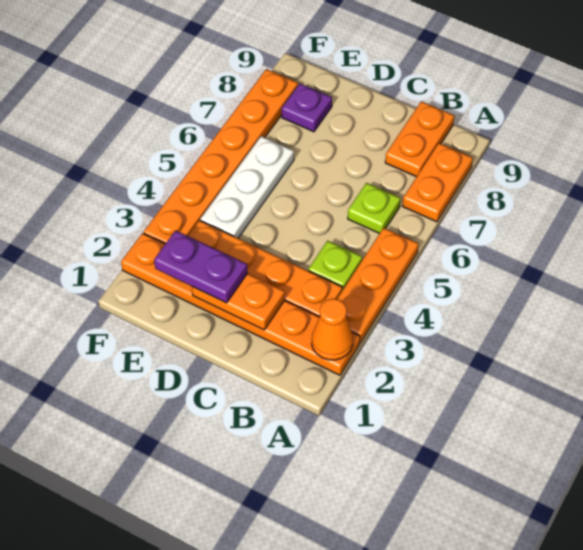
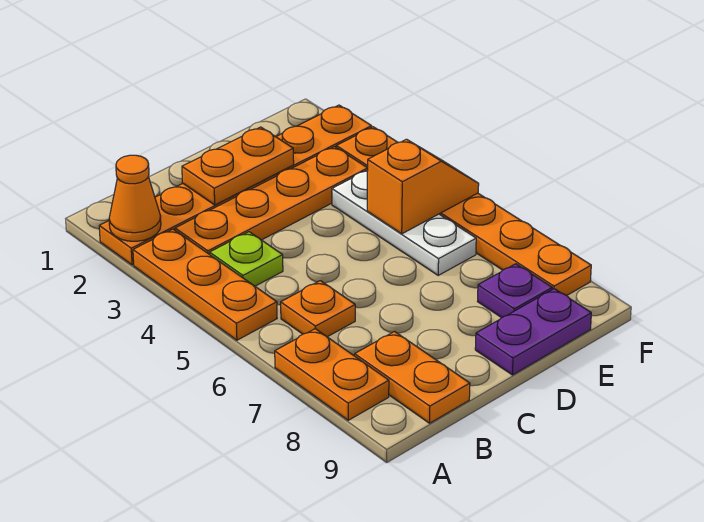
lime 1x1 plate [348,183,401,234] -> orange 1x1 plate [281,281,355,337]
purple 1x2 plate [154,231,248,303] -> purple 1x2 plate moved to [475,289,591,375]
none -> orange 1x2 slope [367,139,479,234]

